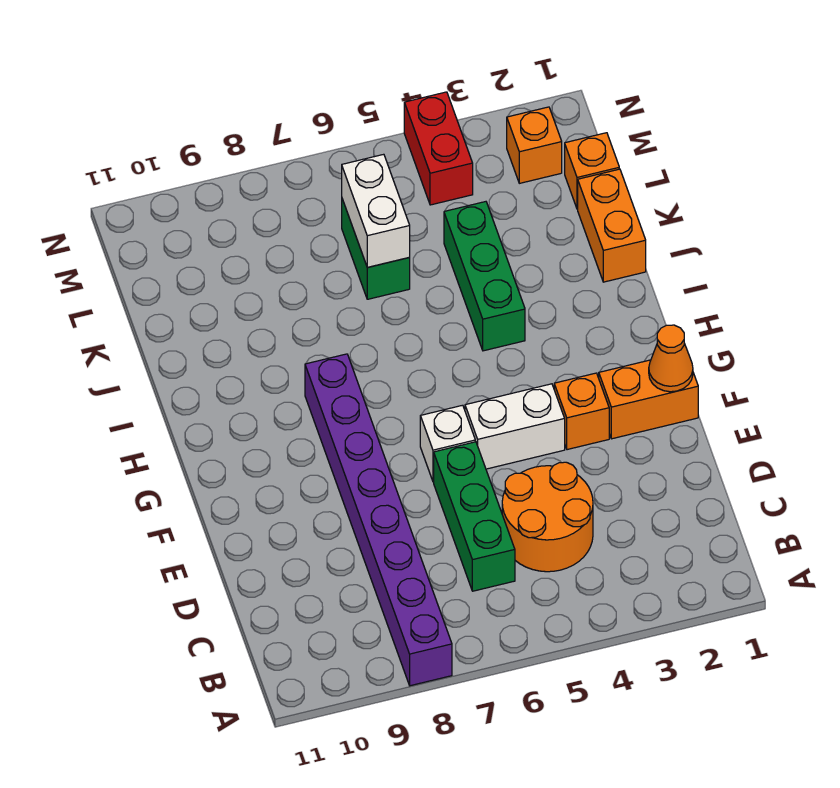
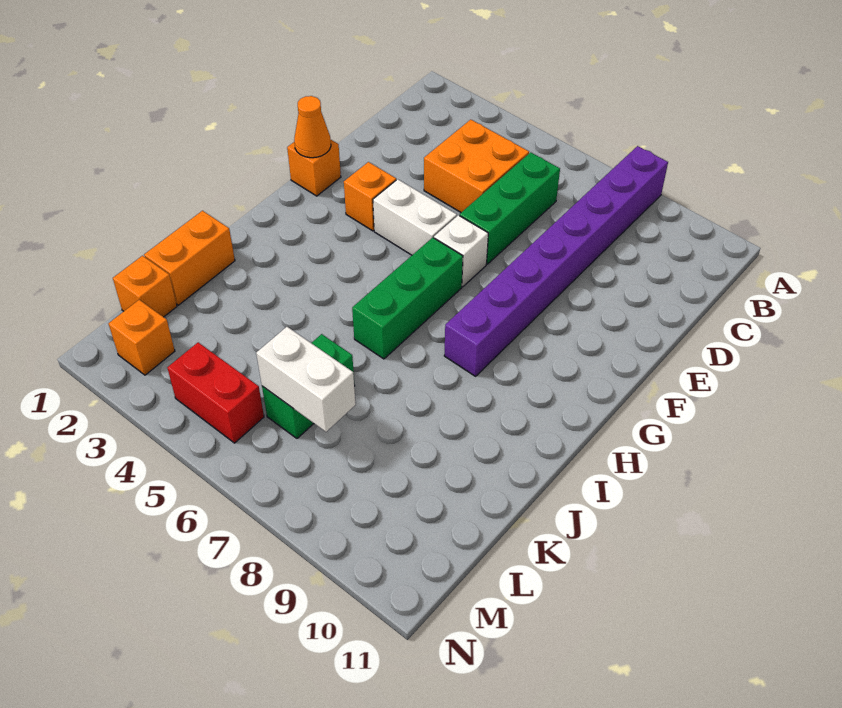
orange 2x2 round brick [502,462,593,572] -> orange 2x2 brick [424,120,529,212]
orange 1x2 brick [599,360,698,439] -> orange 1x1 brick [287,140,341,196]
green 1x3 brick [444,202,525,351] -> green 1x3 brick moved to [352,238,463,359]
white 1x2 brick [342,154,410,267] -> white 1x2 brick turned to [256,327,356,432]
red 1x2 brick [404,92,473,205] -> red 1x2 brick turned to [167,342,264,443]

